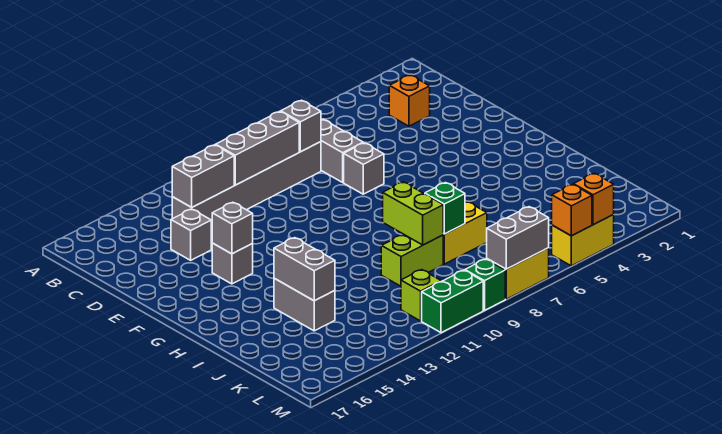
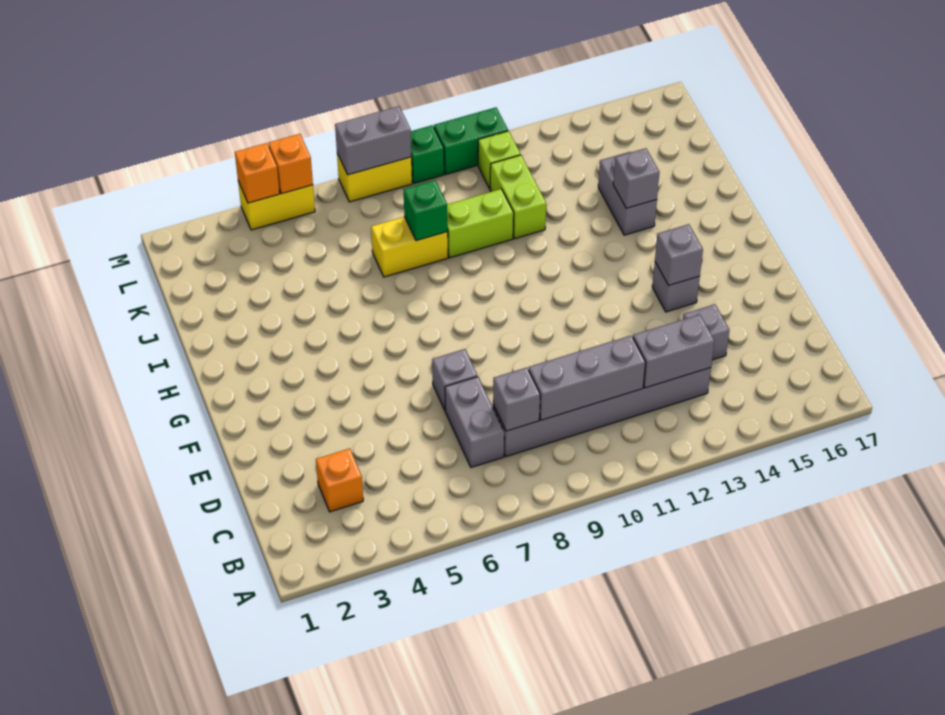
lime 1x2 brick [383,182,443,245] -> lime 1x2 brick moved to [490,155,546,239]
grey 1x2 brick [274,238,335,301] -> grey 1x1 brick [613,148,660,208]

